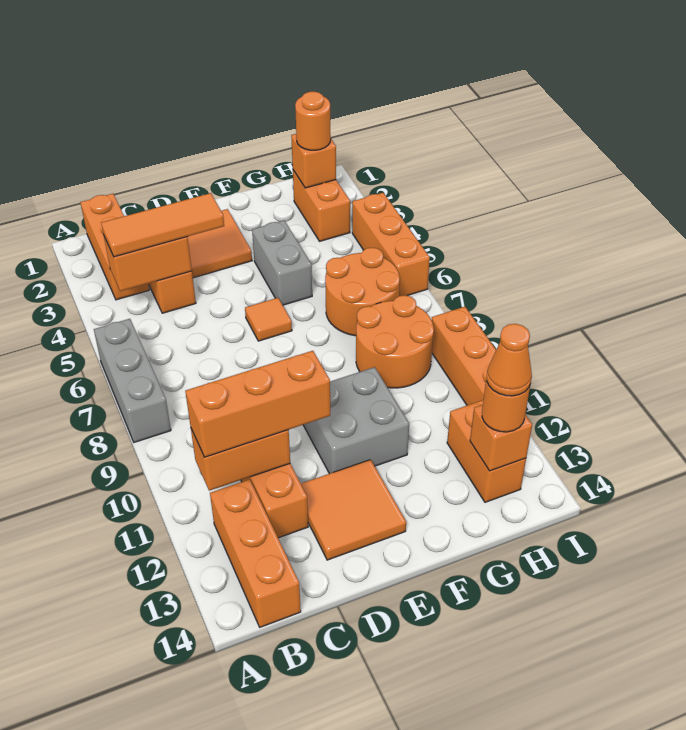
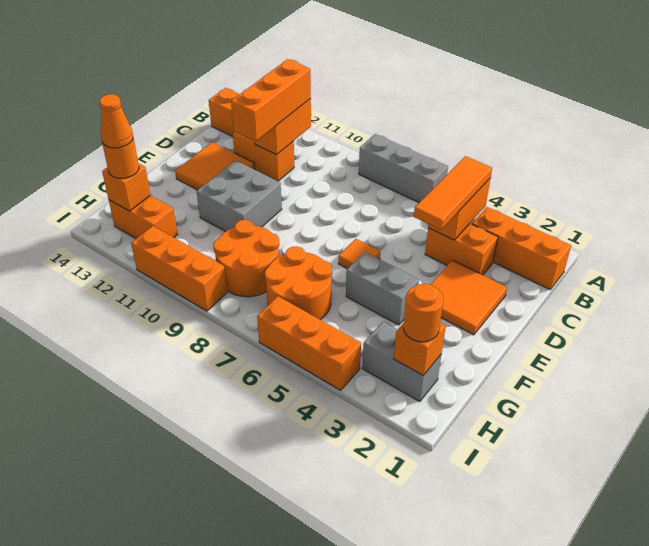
orange 1x2 brick [293,170,350,241] -> grey 1x2 brick [362,322,442,402]

